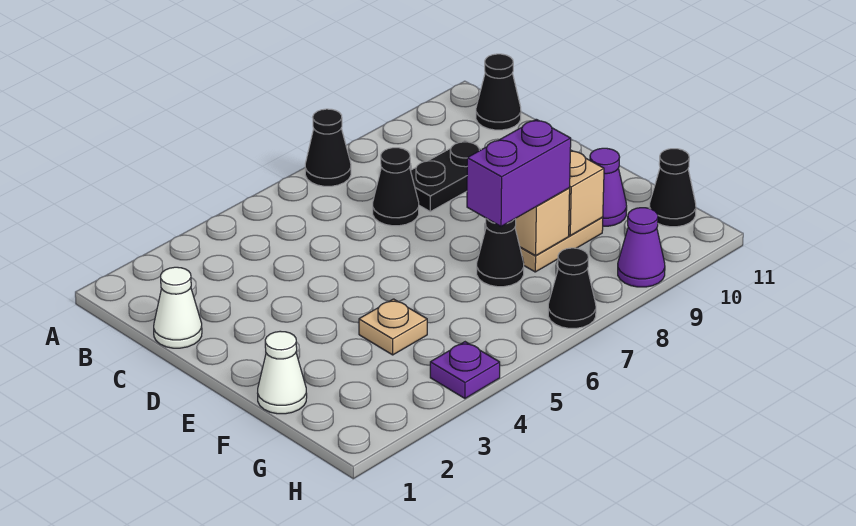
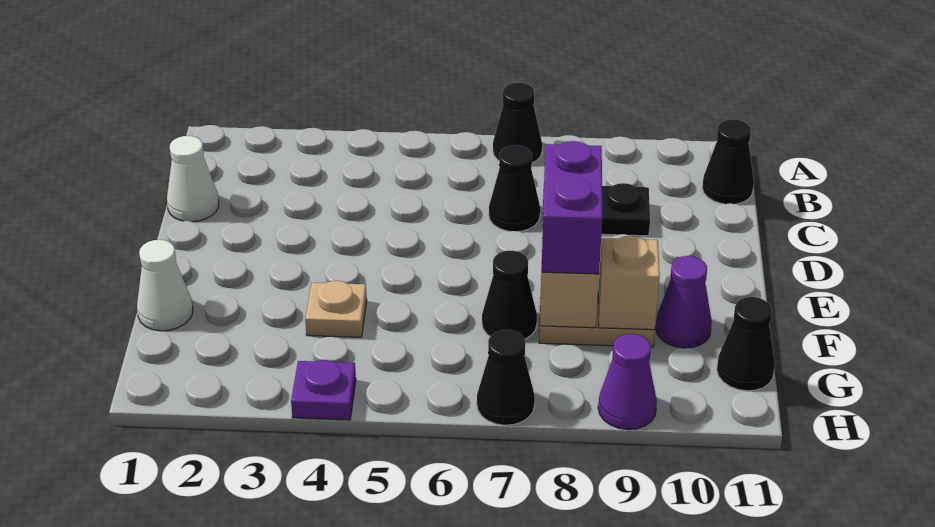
purple 1x2 brick [467,119,571,226] -> purple 1x2 brick turned to [542,141,603,274]

